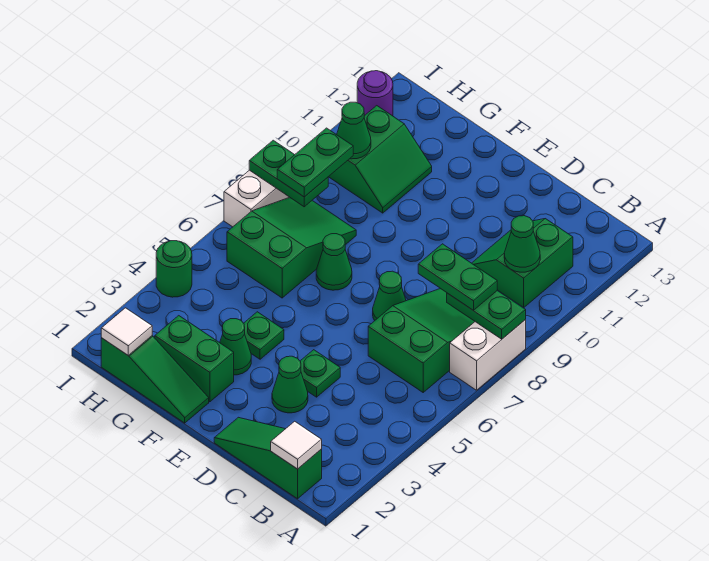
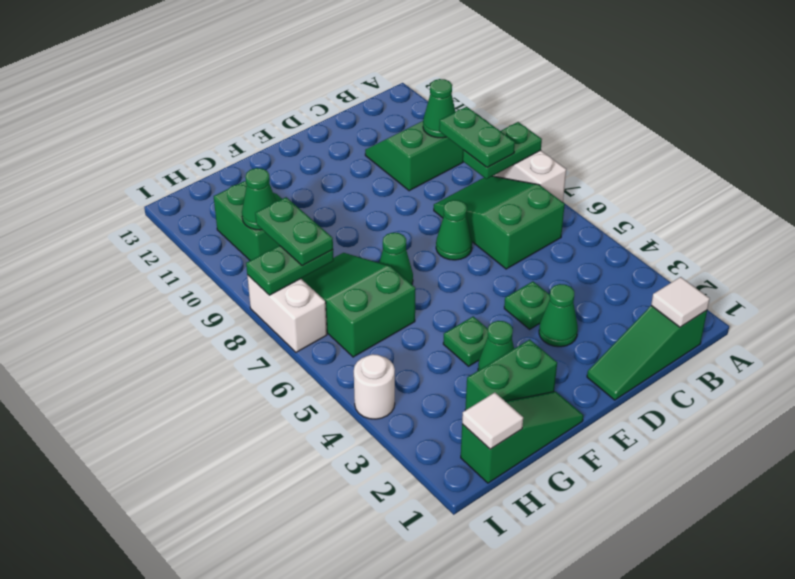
green 1x2 plate [418,244,497,311] -> green 1x2 plate turned to [439,107,515,168]
green 2x2 slope [472,219,573,308] -> green 2x2 slope turned to [365,121,463,191]
green 1x1 round brick [156,241,192,297] -> white 1x1 round brick [354,354,395,419]
purple 1x1 round brick [357,71,393,116] -> none

